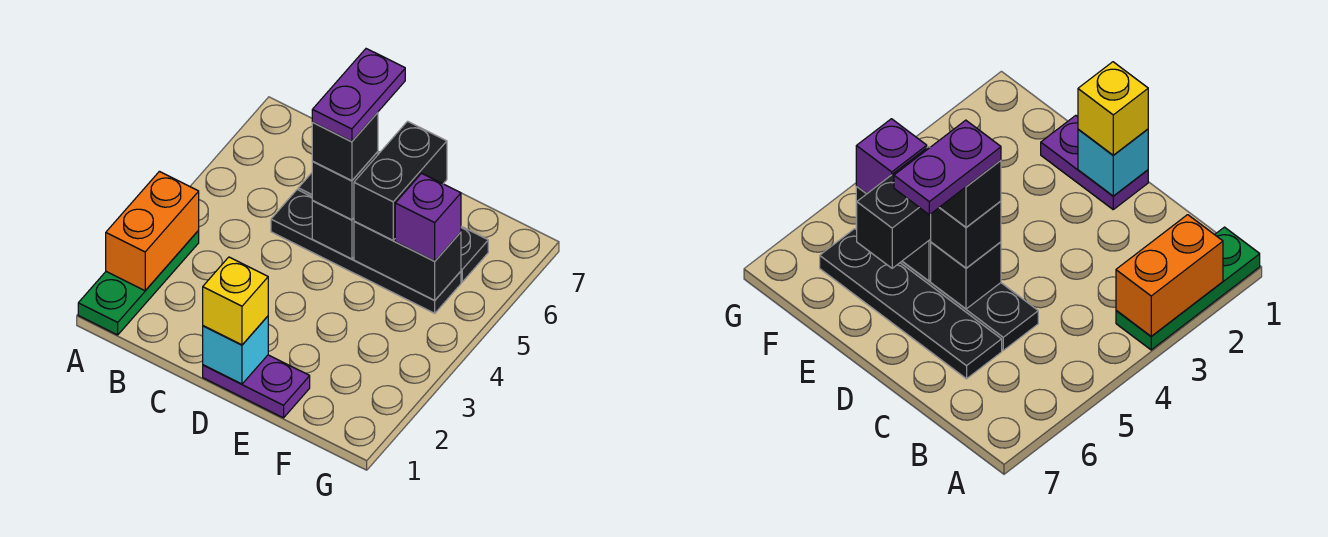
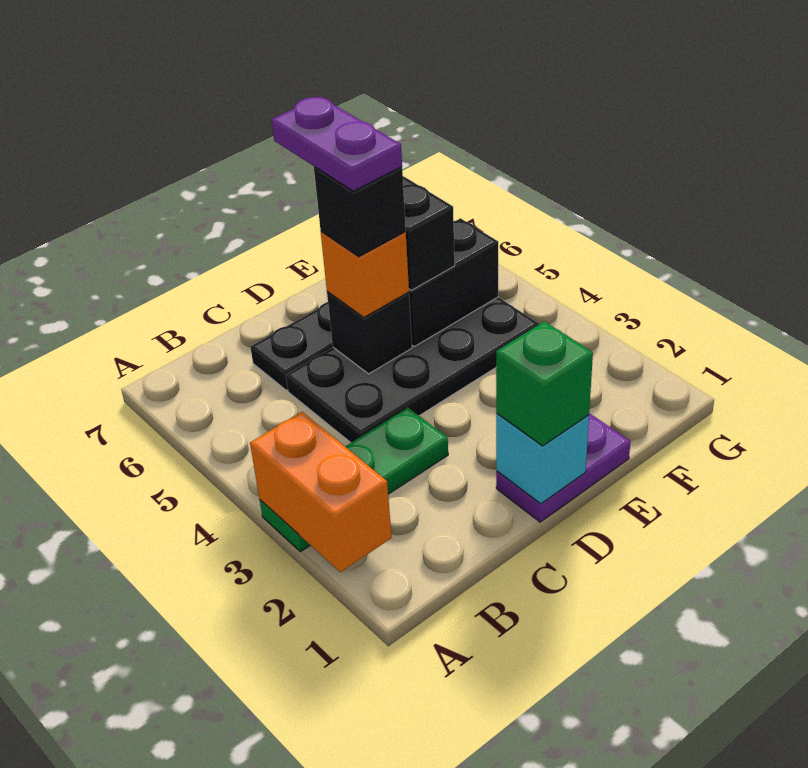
green 1x3 plate [78,230,199,335] -> green 1x3 plate turned to [260,408,448,552]
black 1x4 plate [271,190,461,313] -> black 2x4 plate [286,297,539,443]
yellow 1x1 brick [203,257,268,345] -> green 1x1 brick [496,321,593,446]
black 1x1 brick [312,152,378,220] -> orange 1x1 brick [321,232,409,317]
purple 1x1 brick [395,173,461,261] -> none

